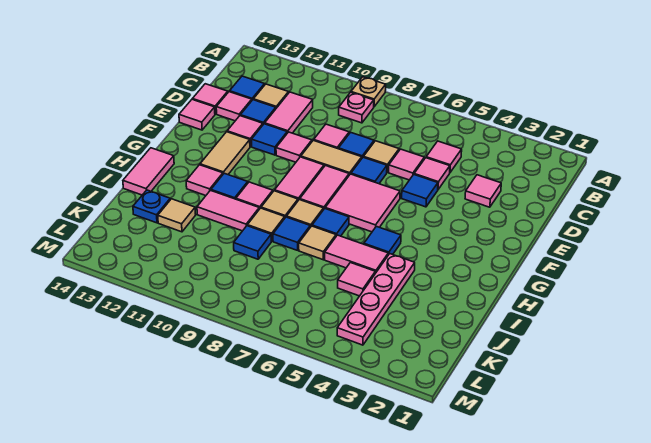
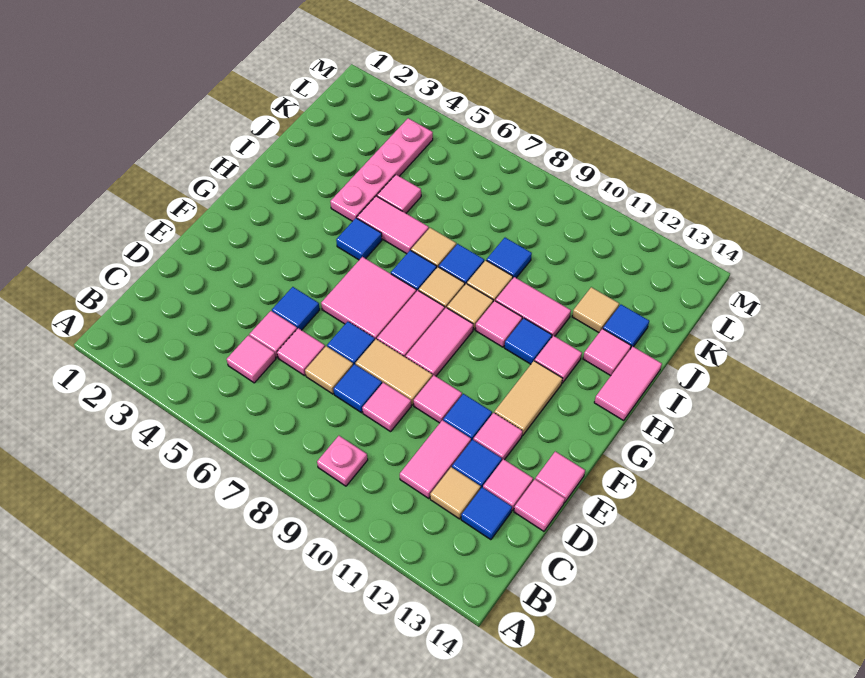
tan 1x1 plate [351,77,386,107] -> none
pink 1x1 tile [465,175,501,207] -> pink 1x1 tile moved to [583,329,631,376]
blue 1x1 plate [133,190,170,223] -> blue 1x1 tile [603,305,649,349]

